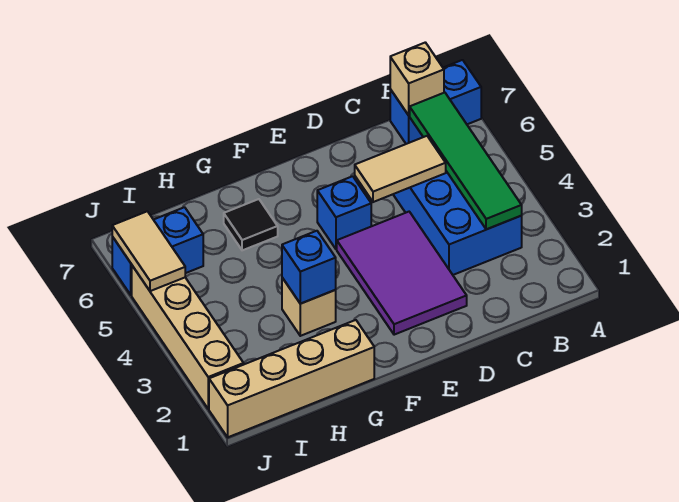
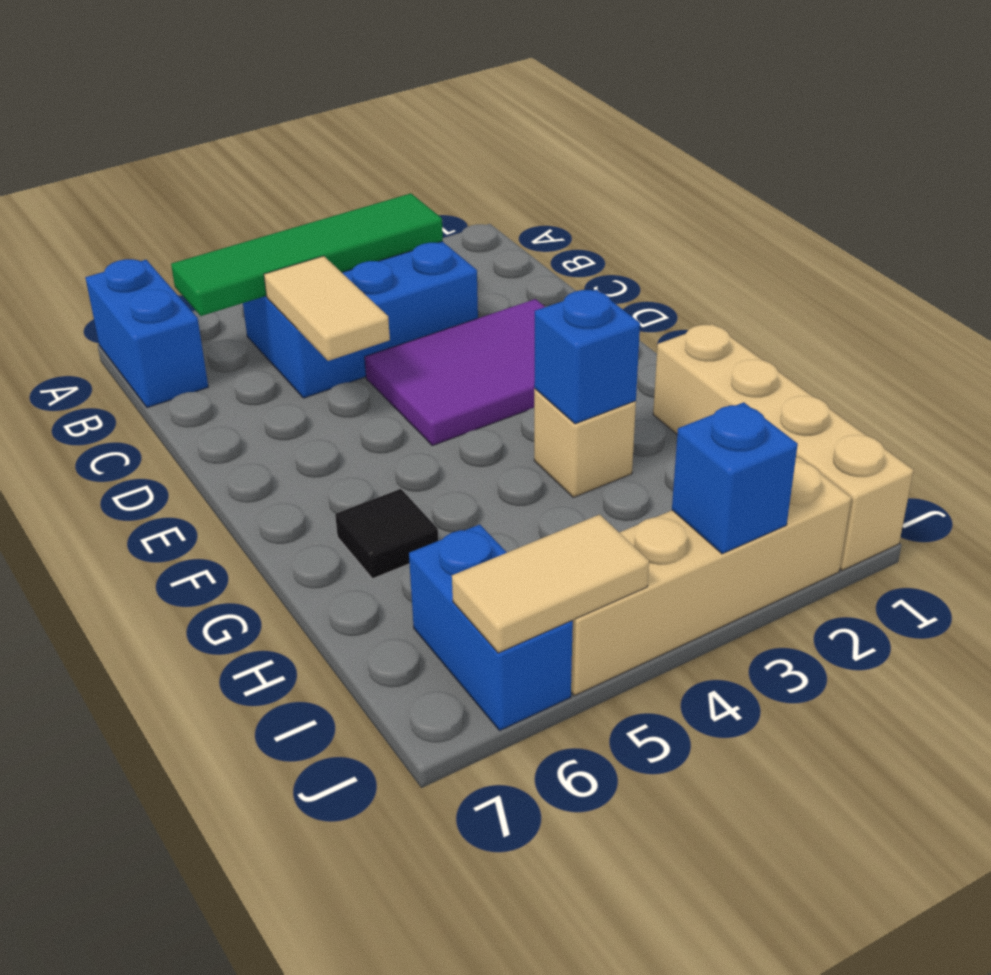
tan 1x1 brick [390,42,444,115] -> none
blue 1x1 brick [317,176,371,249] -> blue 1x1 brick moved to [672,402,798,554]

